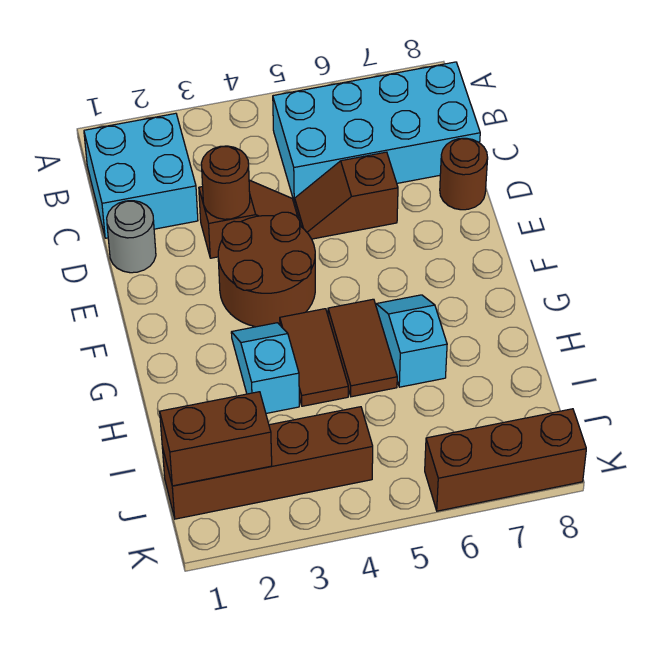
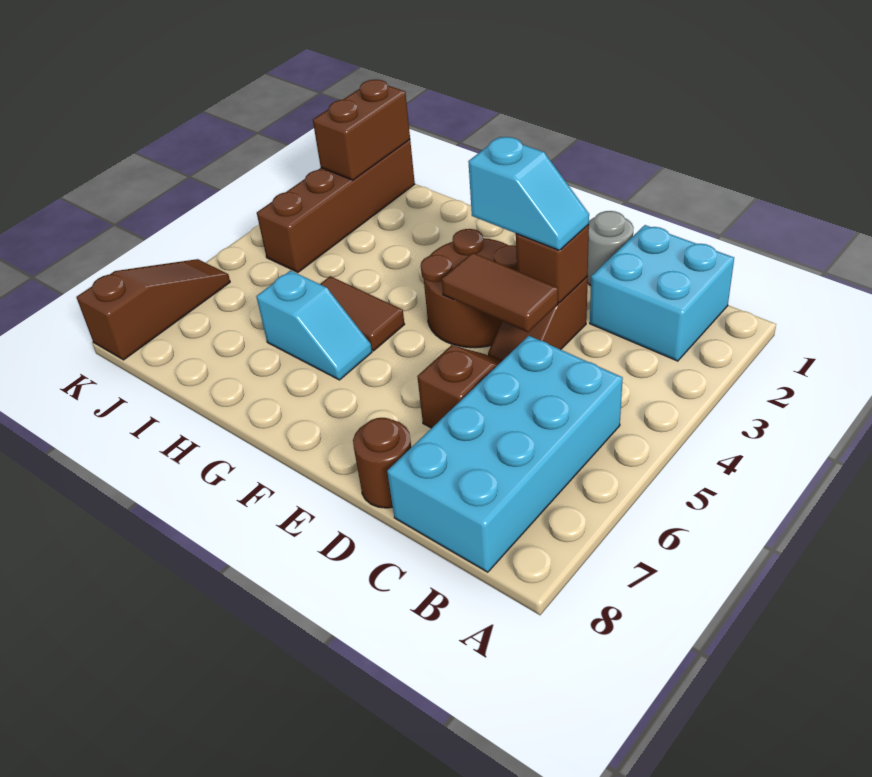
brown 1x1 round brick [201,146,250,219] -> brown 1x1 brick [516,224,589,303]
cyan 1x2 slope [231,323,299,413] -> cyan 1x2 slope moved to [468,137,589,250]
brown 1x2 tile [280,309,348,406] -> brown 1x2 tile moved to [442,253,558,332]
brown 1x3 brick [425,409,586,511] -> brown 1x3 slope [76,259,230,360]

